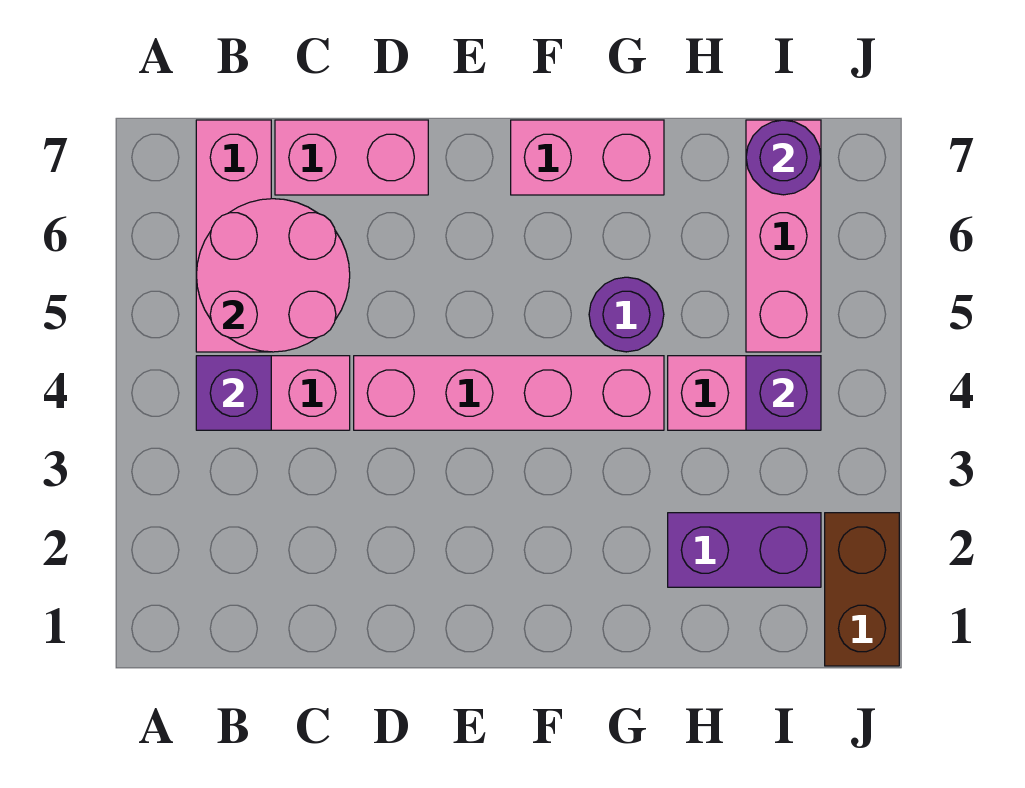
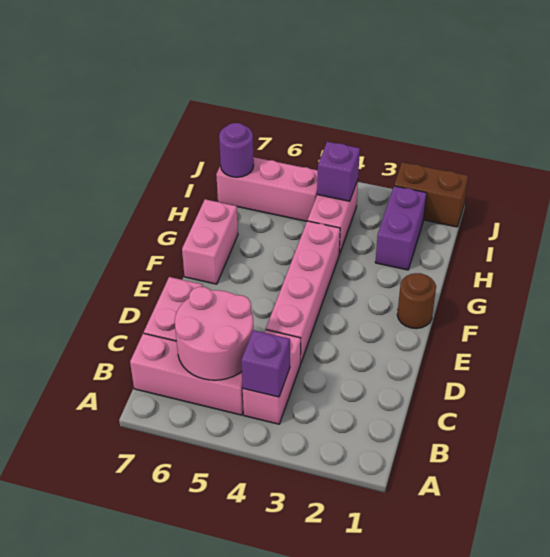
none -> brown 1x1 round brick [397,273,436,329]
purple 1x1 round brick [589,277,664,352] -> none

